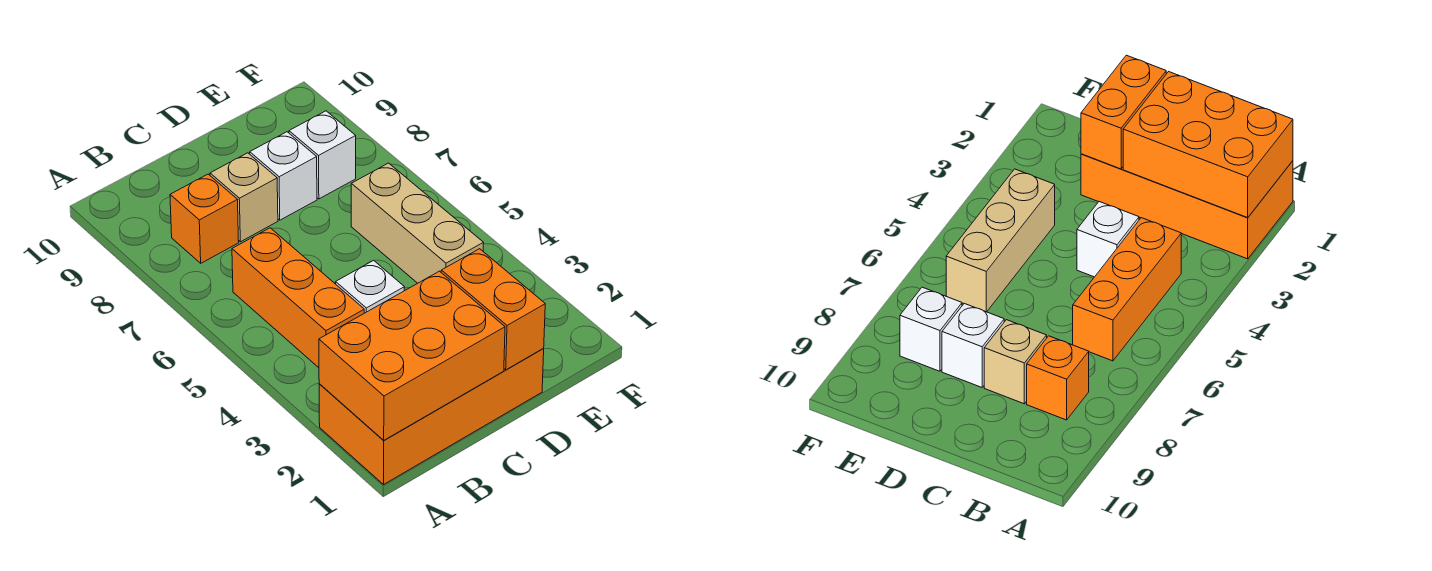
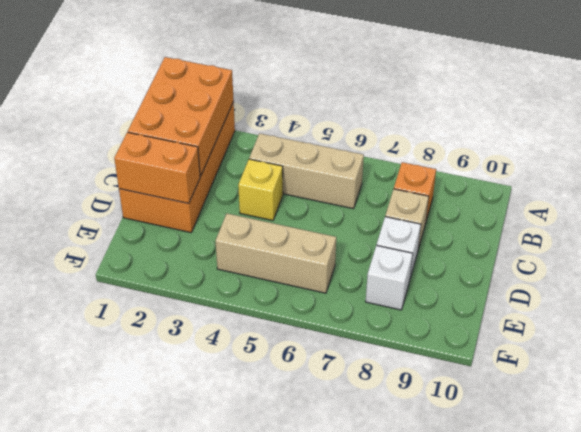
orange 1x3 brick [232,228,364,368] -> tan 1x3 brick [249,133,364,209]
white 1x1 brick [336,260,404,313] -> yellow 1x1 brick [238,159,283,220]

